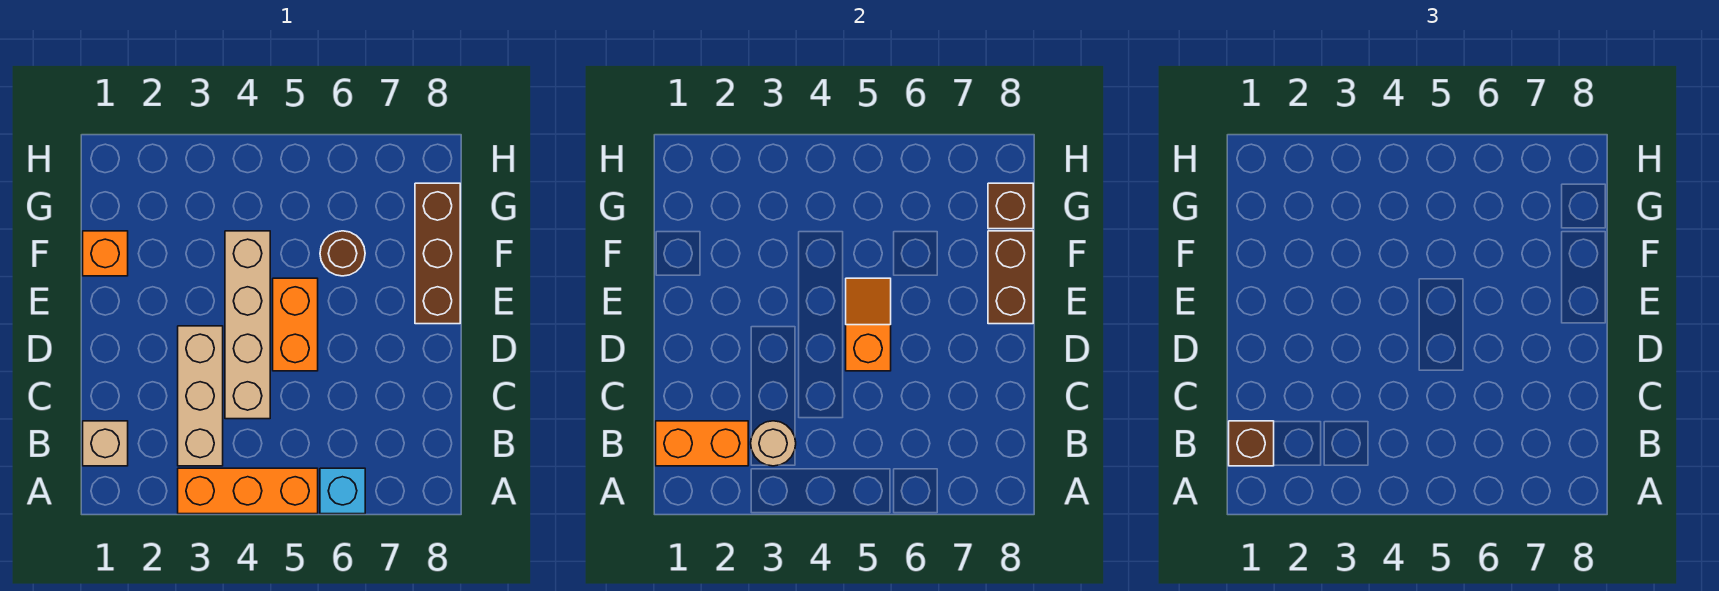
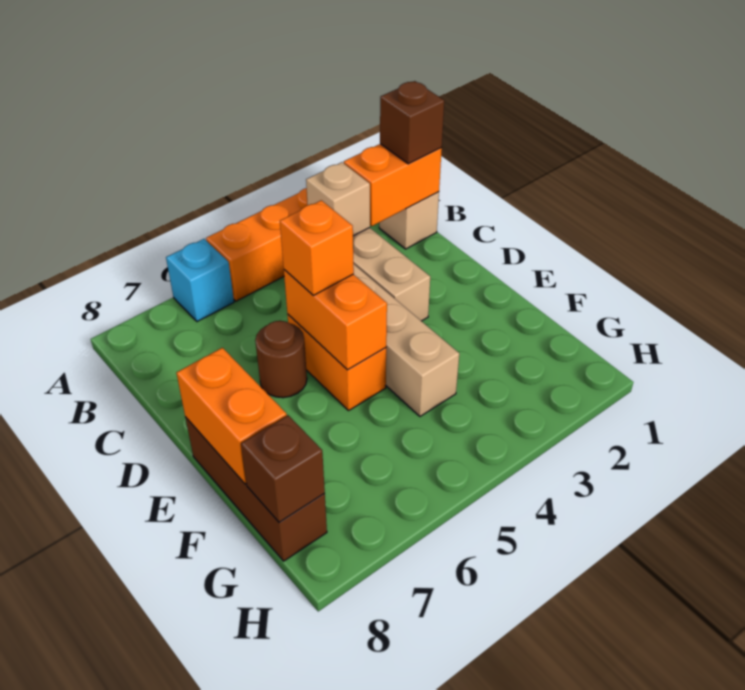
tan 1x1 round brick [751,421,796,466] -> tan 1x1 brick [306,162,370,236]
orange 1x2 slope [846,278,891,371] -> orange 1x2 brick [284,270,387,370]
brown 1x2 brick [988,231,1033,324] -> orange 1x2 brick [176,348,287,484]
orange 1x1 brick [83,231,128,276] -> orange 1x1 brick moved to [280,200,354,295]
brown 1x1 round brick [320,231,365,276] -> brown 1x1 round brick moved to [255,321,307,398]

